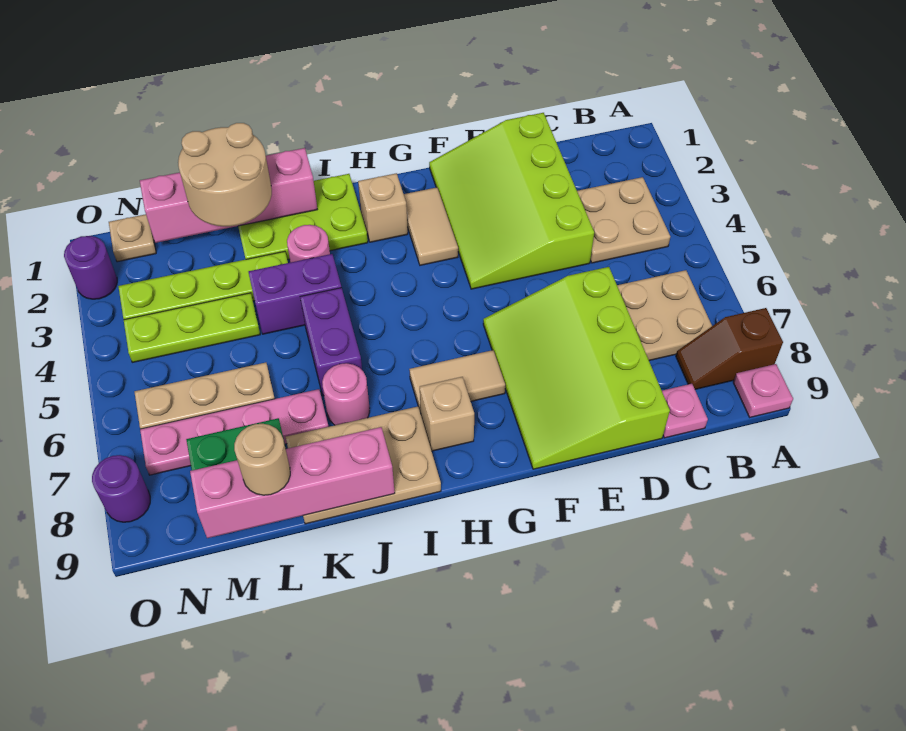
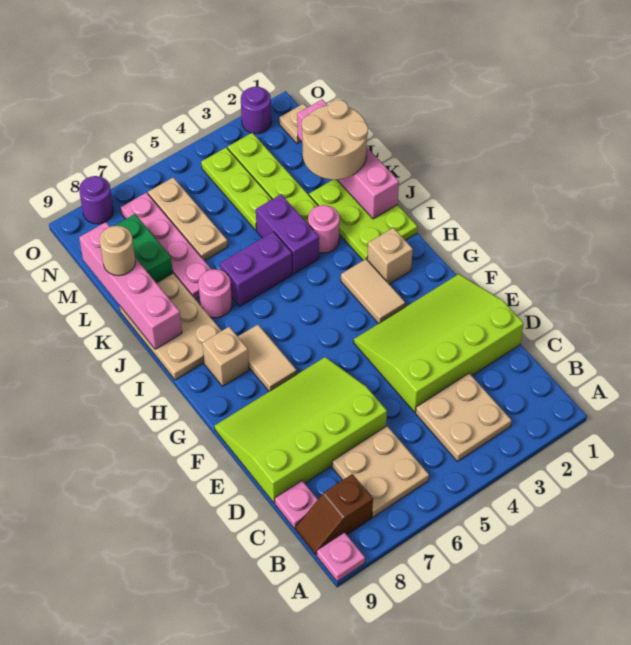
brown 1x2 slope [676,308,783,389] -> brown 1x2 slope turned to [296,474,373,555]
tan 1x2 tile [404,187,458,265] -> tan 1x2 tile turned to [341,259,405,324]

